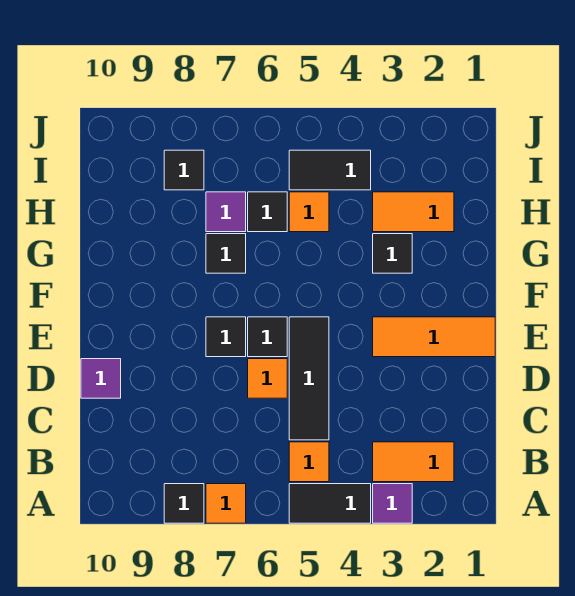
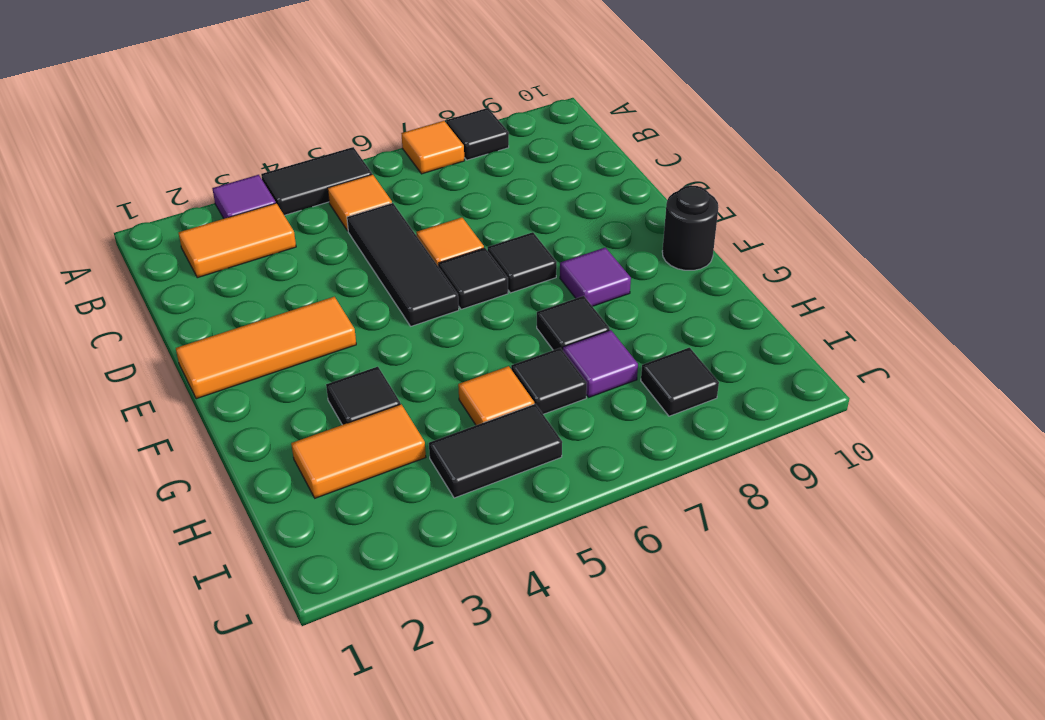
purple 1x1 tile [81,359,121,398] -> purple 1x1 tile moved to [560,247,631,306]
none -> black 1x1 round brick [662,185,718,270]

